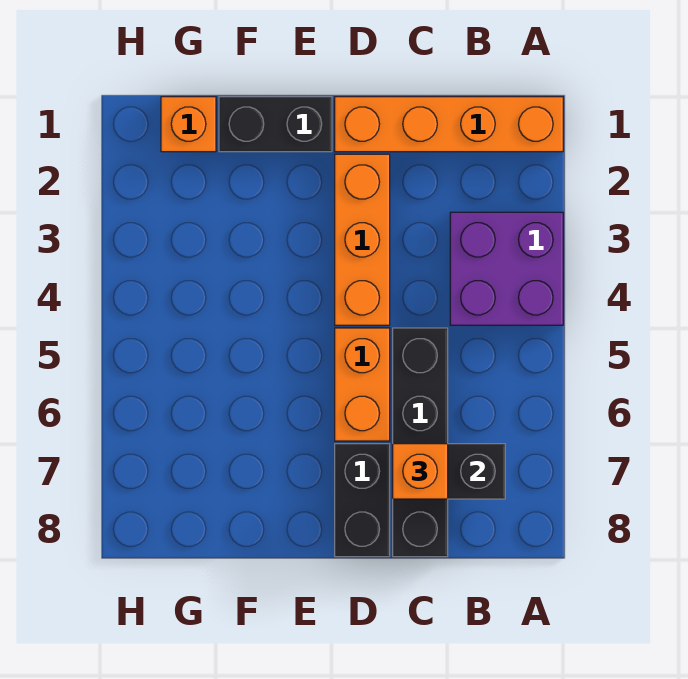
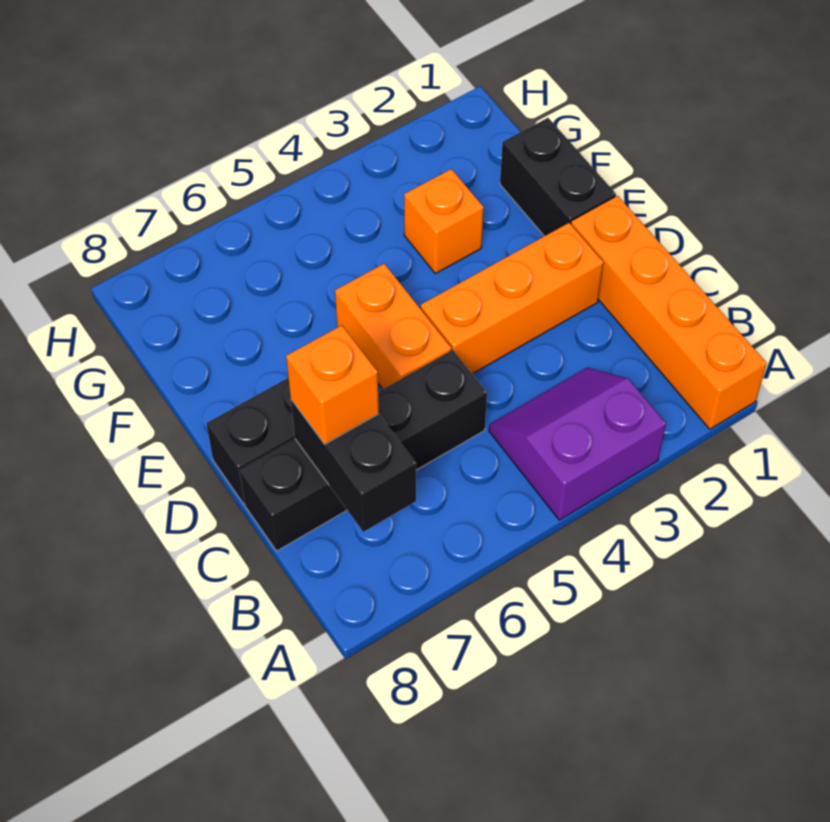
purple 2x2 brick [450,212,563,325] -> purple 2x2 slope [489,368,666,520]
orange 1x2 brick [335,328,390,441] -> orange 1x2 brick turned to [335,264,451,389]
orange 1x1 brick [161,97,216,152] -> orange 1x1 brick moved to [404,169,483,274]

